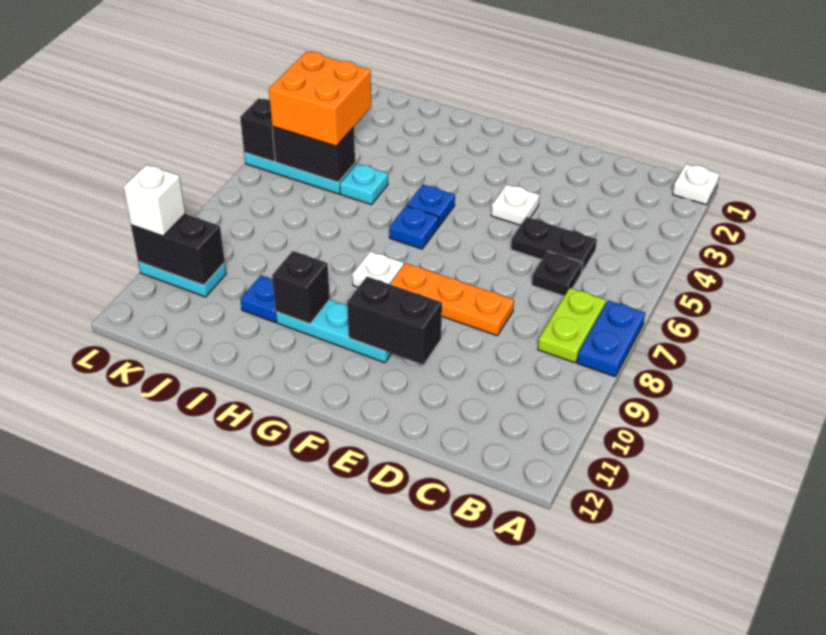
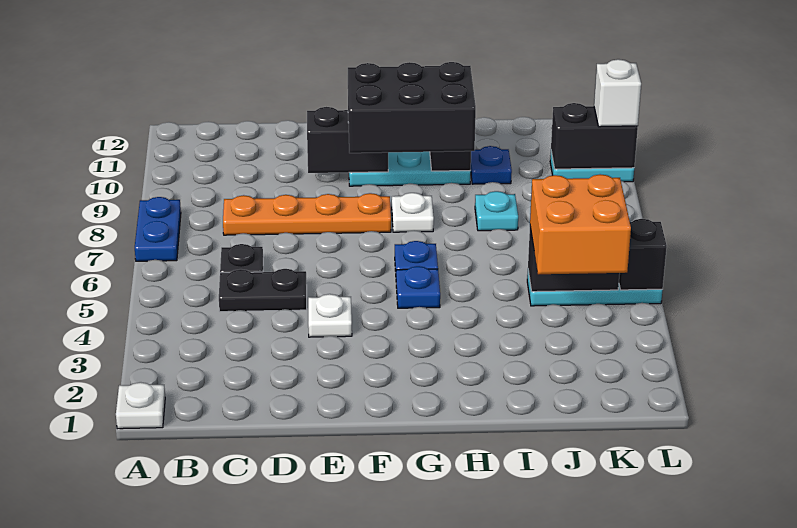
lime 1x2 plate [538,288,606,363] -> none
orange 1x3 plate [390,263,514,336] -> orange 1x4 plate [223,193,391,235]
none -> black 2x3 brick [348,62,476,153]
cyan 1x1 plate [340,164,388,205] -> cyan 1x1 plate moved to [475,191,518,231]

